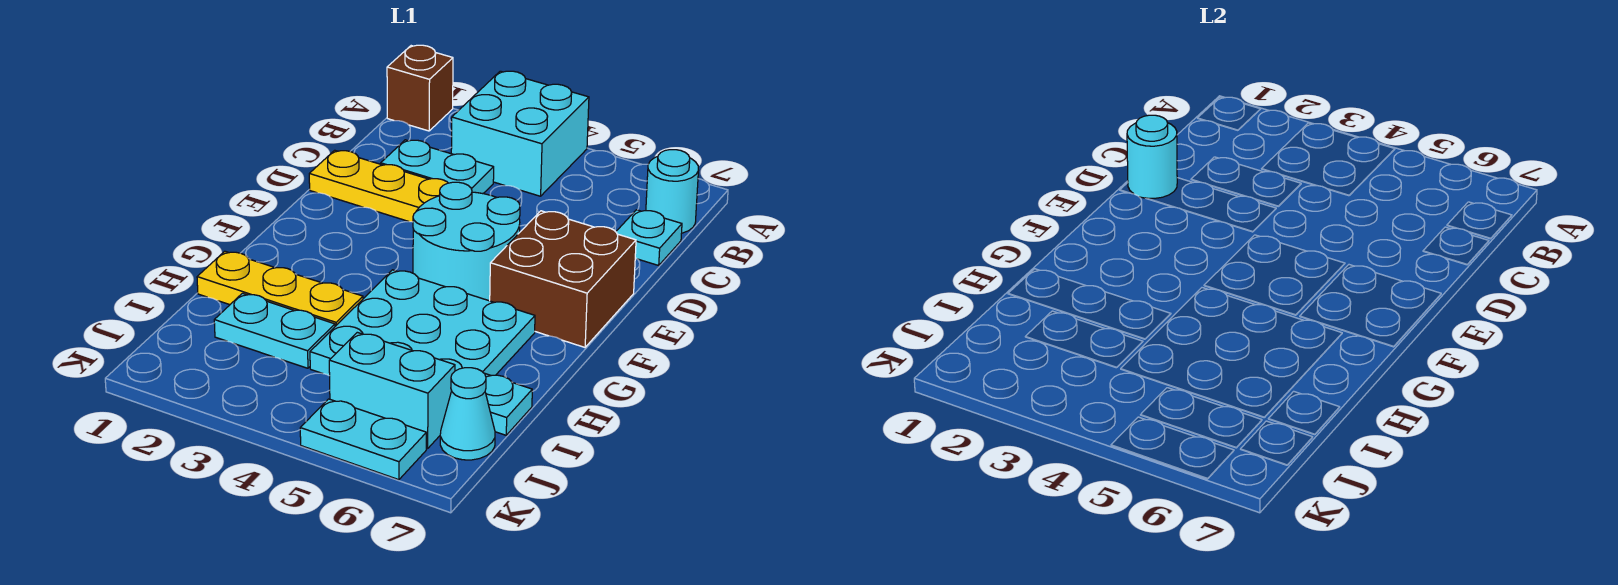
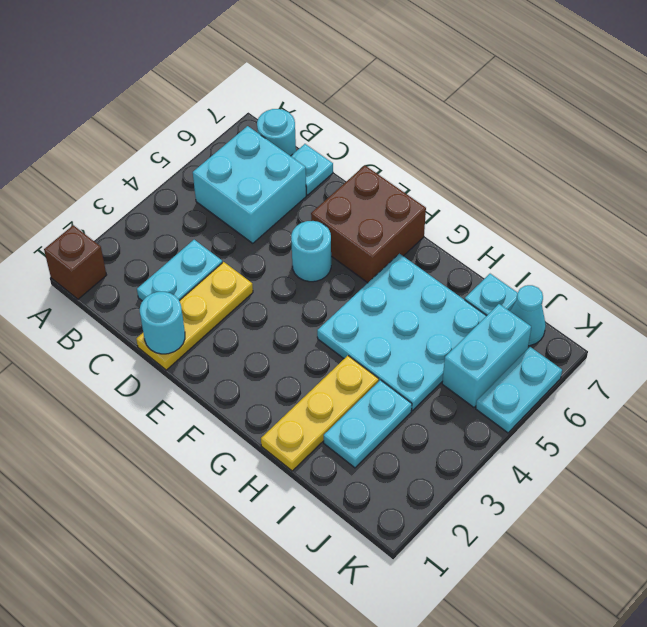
cyan 2x2 brick [451,71,589,196] -> cyan 2x2 brick moved to [193,126,306,243]
cyan 2x2 round brick [413,182,520,301] -> cyan 1x1 round brick [291,221,331,282]

